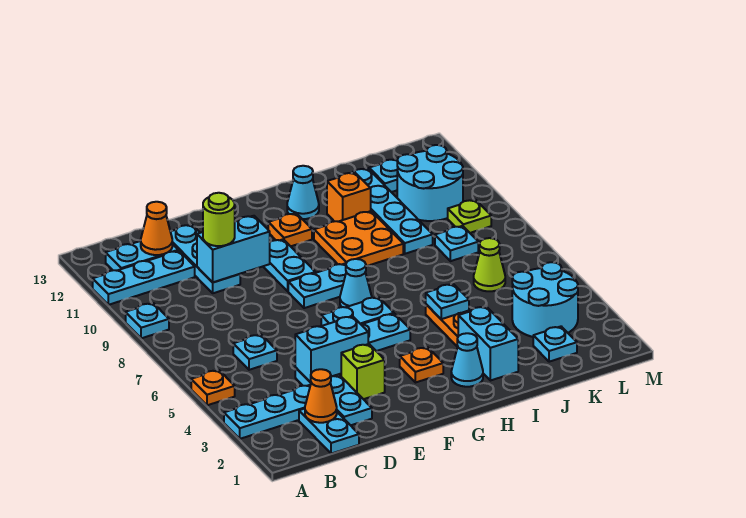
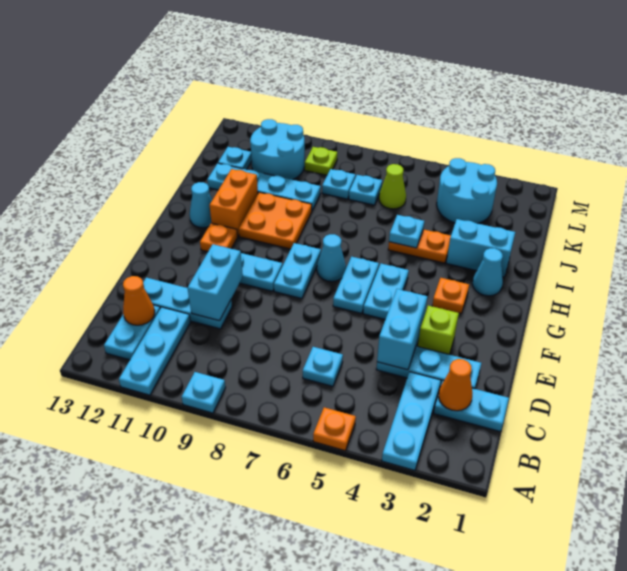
lime 1x1 round brick [203,193,235,246] -> none
orange 1x1 brick [327,172,371,222] -> orange 1x2 brick [210,169,258,236]
cyan 1x1 plate [533,327,577,362] -> cyan 1x1 plate moved to [349,175,382,205]

